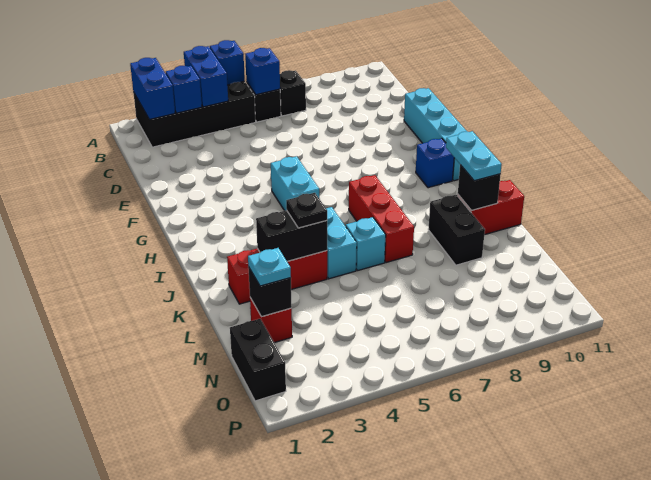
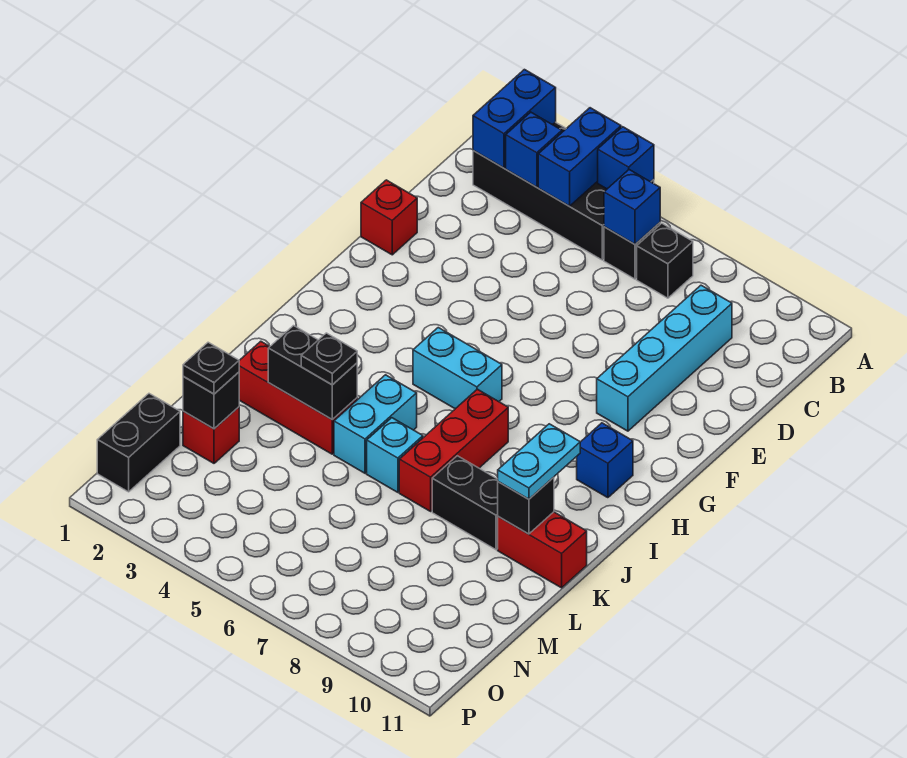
none -> red 1x1 brick [361,180,417,255]
cyan 1x4 brick [404,88,467,181] -> cyan 1x4 brick moved to [597,285,732,431]
cyan 1x2 brick [271,156,319,211] -> cyan 1x2 brick turned to [413,328,502,409]
black 1x2 brick [428,195,485,265] -> black 1x2 brick turned to [432,456,498,550]
cyan 1x1 plate [248,248,291,286] -> black 1x1 plate [183,342,239,394]

